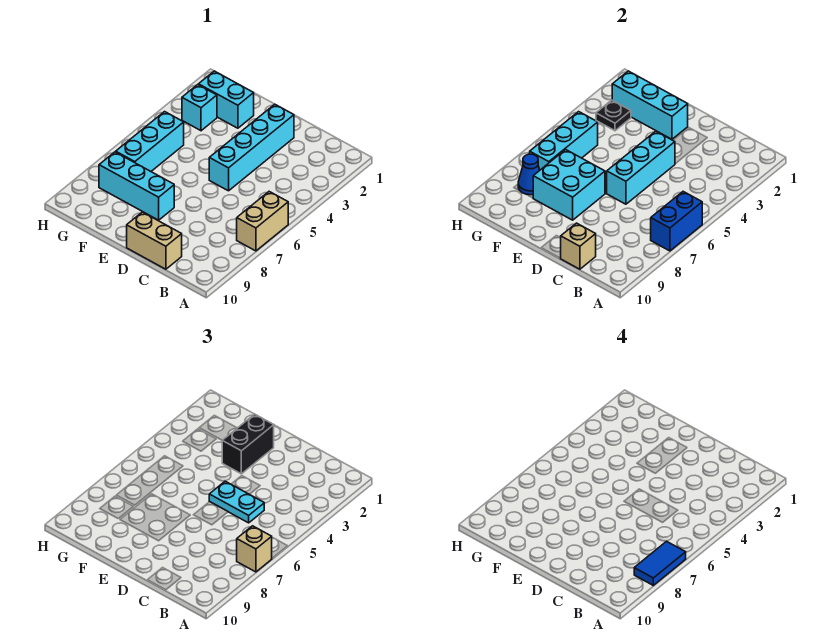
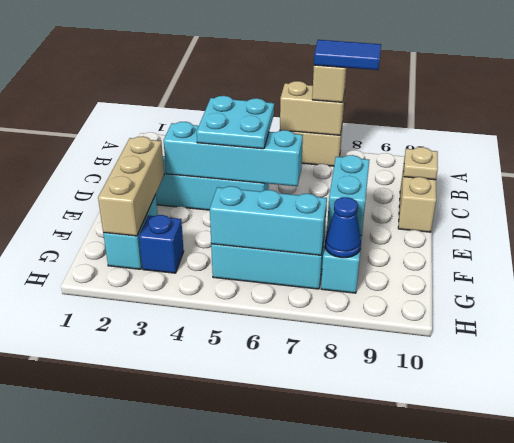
blue 1x2 brick [651,192,702,251] -> tan 1x2 brick [280,81,345,135]
cyan 1x2 plate [209,481,264,523] -> cyan 2x2 plate [197,96,274,149]
tan 1x1 brick [561,223,596,269] -> tan 1x1 plate [404,147,438,180]
cyan 1x3 brick [607,131,675,204] -> cyan 1x4 brick [163,122,303,186]
cyan 1x3 brick [612,71,688,139] -> tan 1x3 brick [98,136,164,236]
black 1x2 brick [222,414,274,474] -> none
cyan 2x2 brick [533,150,605,220] -> cyan 1x2 brick [327,155,369,236]
cyan 1x1 brick [182,85,217,131] -> blue 1x1 brick [139,215,184,273]
black 1x1 plate [596,100,631,131] -> none

